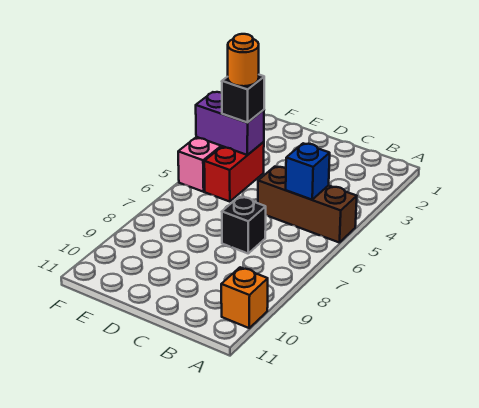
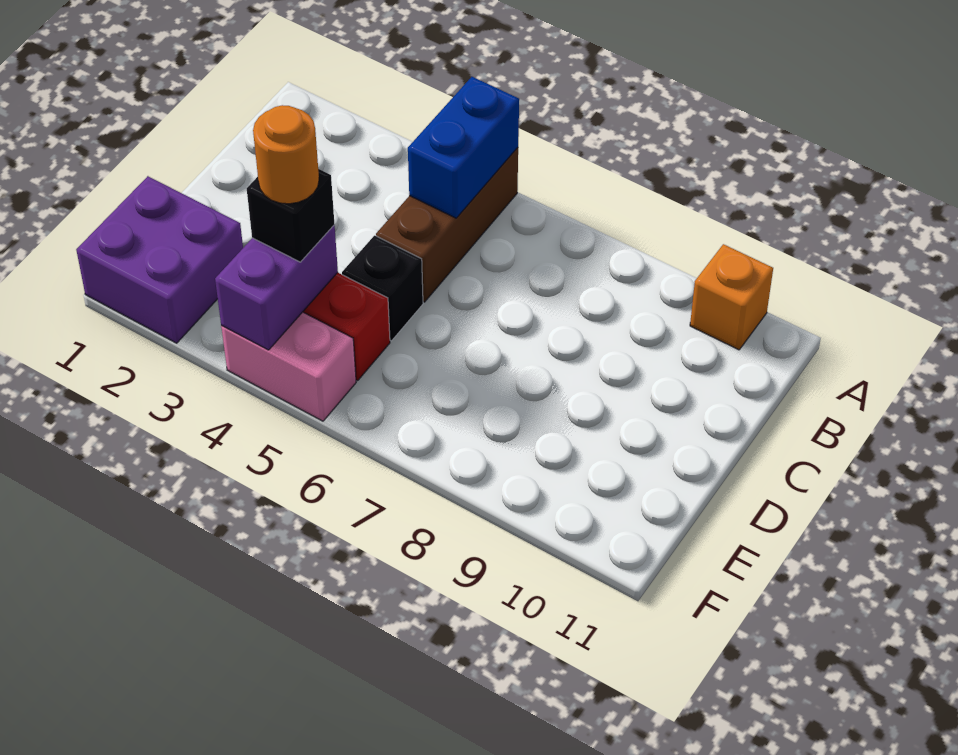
blue 1x1 brick [286,143,330,200] -> blue 1x2 brick [408,77,519,218]
black 1x1 brick [222,197,266,253] -> black 1x1 brick moved to [342,236,423,341]
none -> purple 2x2 brick [76,176,243,343]

